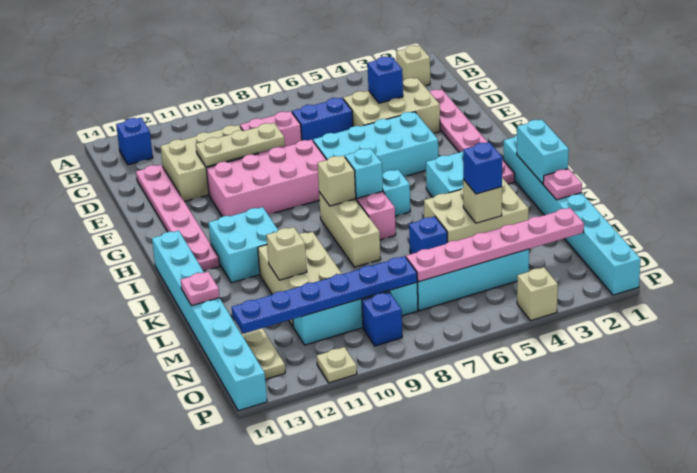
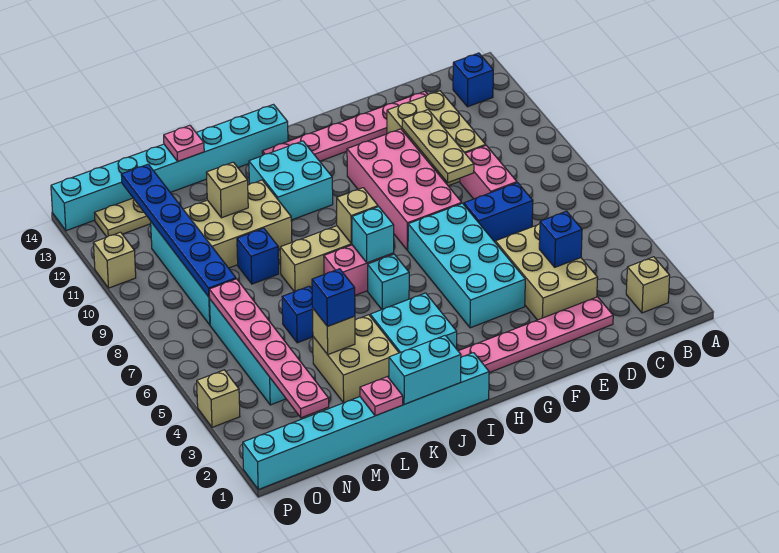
blue 1x2 brick [292,98,353,141] -> blue 1x2 brick turned to [464,183,533,242]
tan 2x3 brick [424,178,529,242] -> tan 2x2 brick [313,315,399,403]
blue 1x1 brick [362,292,402,346] -> blue 1x1 brick moved to [237,228,279,284]
tan 1x1 plate [317,347,357,383] -> tan 1x1 brick [93,232,136,288]

